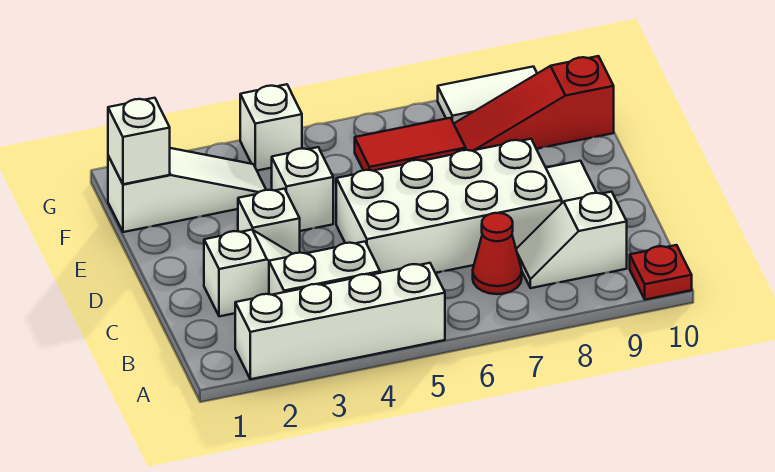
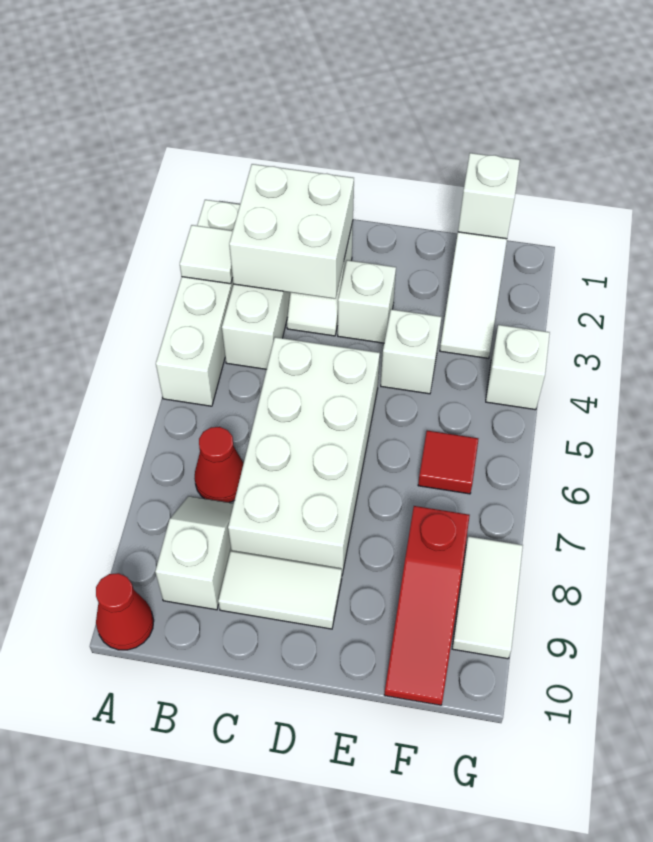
none -> white 1x1 tile [180,225,233,284]
red 1x1 plate [630,245,692,300] -> red 1x1 cone [96,573,154,650]
none -> white 2x2 brick [229,164,354,299]
red 1x2 tile [355,118,466,171] -> red 1x1 tile [418,431,478,494]
red 1x3 slope [454,56,614,151] -> red 1x3 slope turned to [384,506,470,705]

